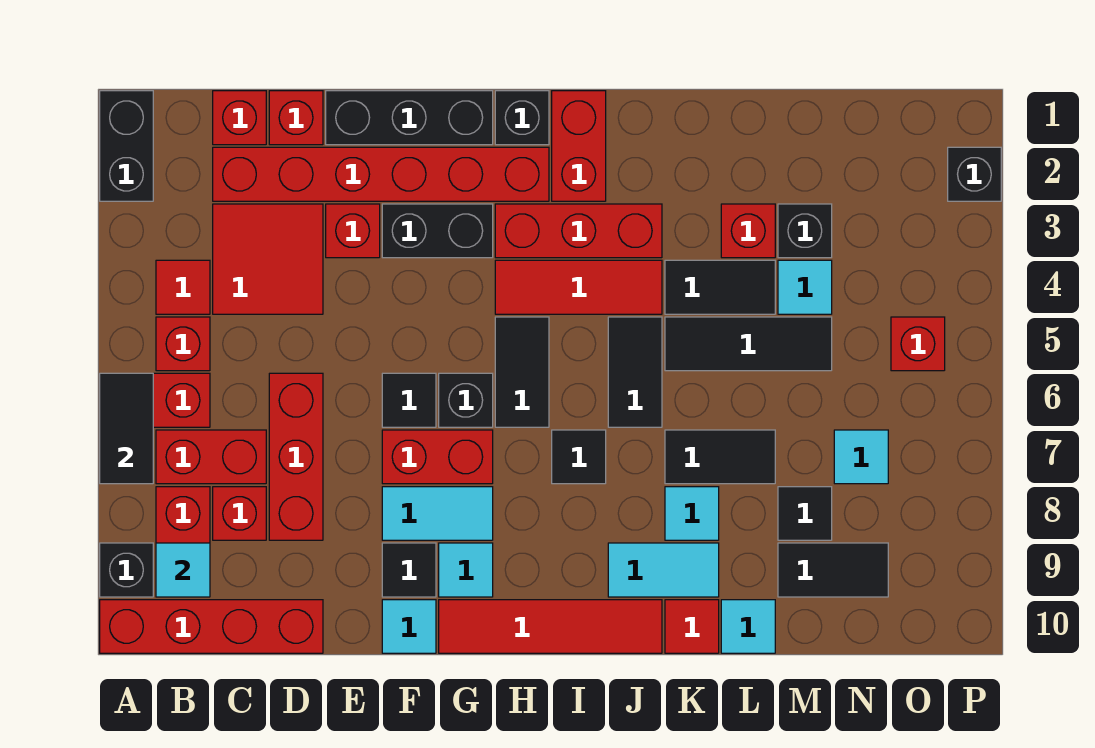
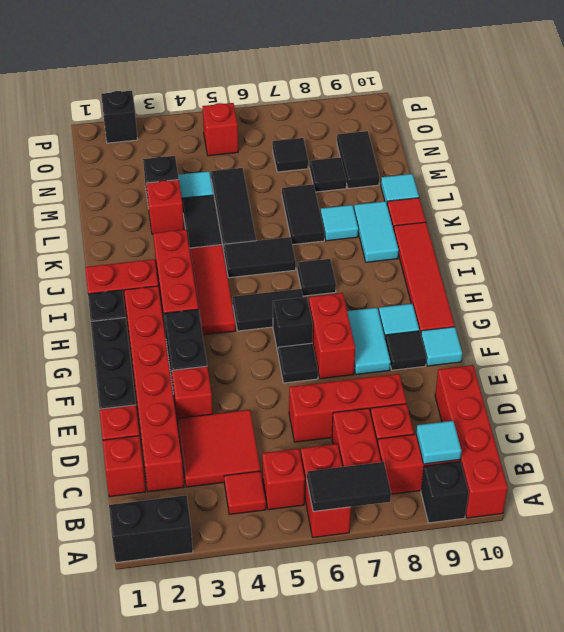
cyan 1x1 tile [834,430,888,484] -> black 1x1 tile [272,138,308,172]

